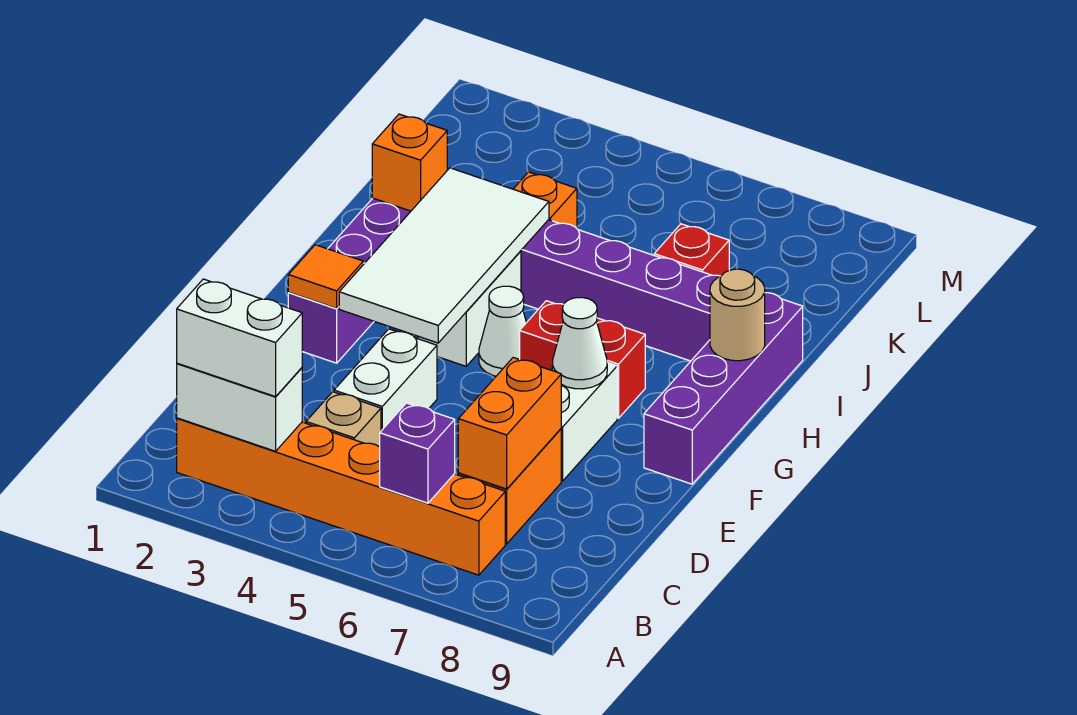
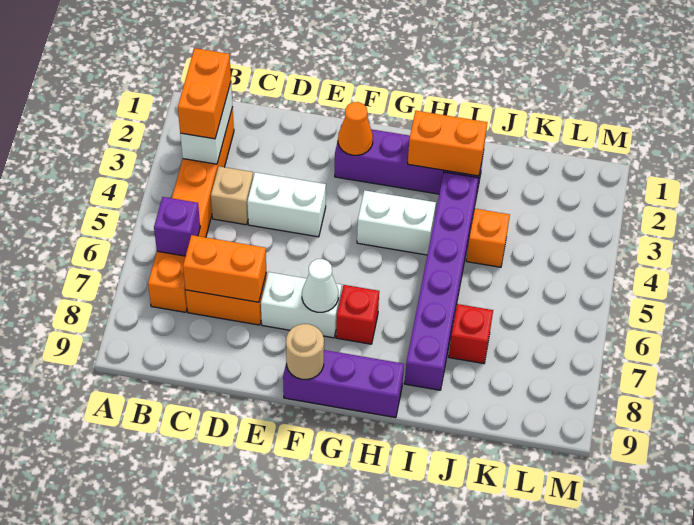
white 1x2 brick [177,279,302,397] -> orange 1x2 brick [178,48,231,139]
orange 1x1 tile [288,245,363,308] -> orange 1x1 cone [338,102,373,155]
white 2x4 tile [339,168,549,343] -> none
purple 1x4 brick [644,293,803,484] -> purple 1x3 brick [283,350,404,418]
white 1x1 cone [479,286,526,376] -> none
red 1x2 brick [520,301,645,418] -> red 1x1 brick [336,285,379,344]
tan 1x1 round brick [710,269,765,361] -> tan 1x1 round brick moved to [286,324,324,380]
orange 1x1 brick [372,114,447,211] -> orange 1x2 brick [408,111,487,176]

